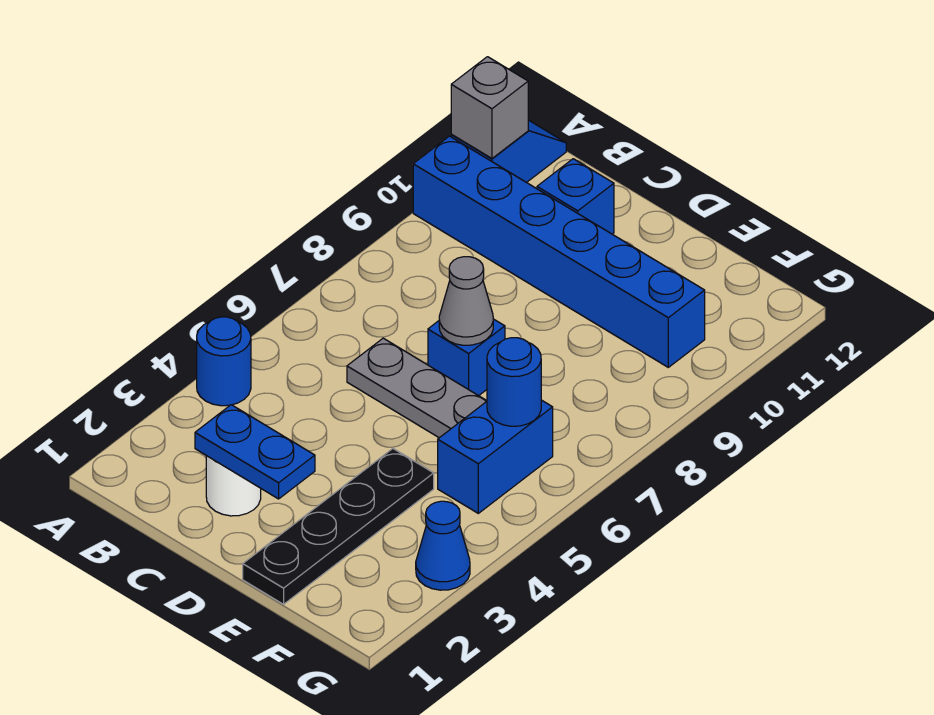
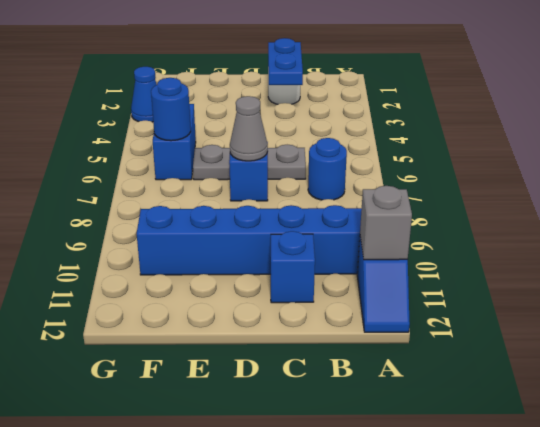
blue 1x1 round brick [197,317,251,406] -> blue 1x1 round brick moved to [308,138,347,200]
blue 1x2 plate [195,405,315,499] -> blue 1x2 plate turned to [268,38,303,85]
black 1x4 plate [243,449,434,604] -> none

